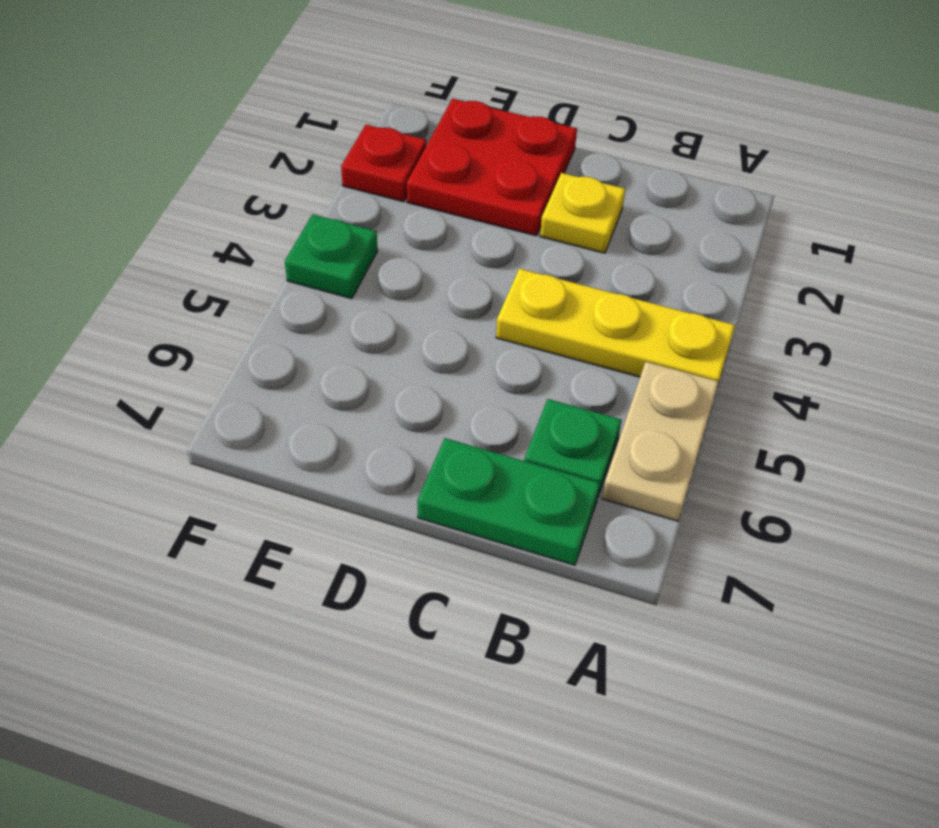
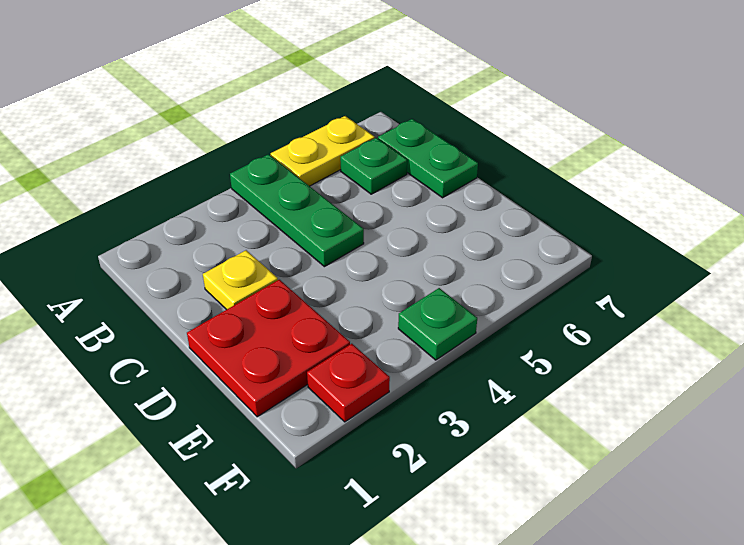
yellow 1x3 plate [496,269,735,381] -> green 1x3 plate [230,154,364,267]
tan 1x2 plate [602,362,719,521] -> yellow 1x2 plate [271,116,375,186]

